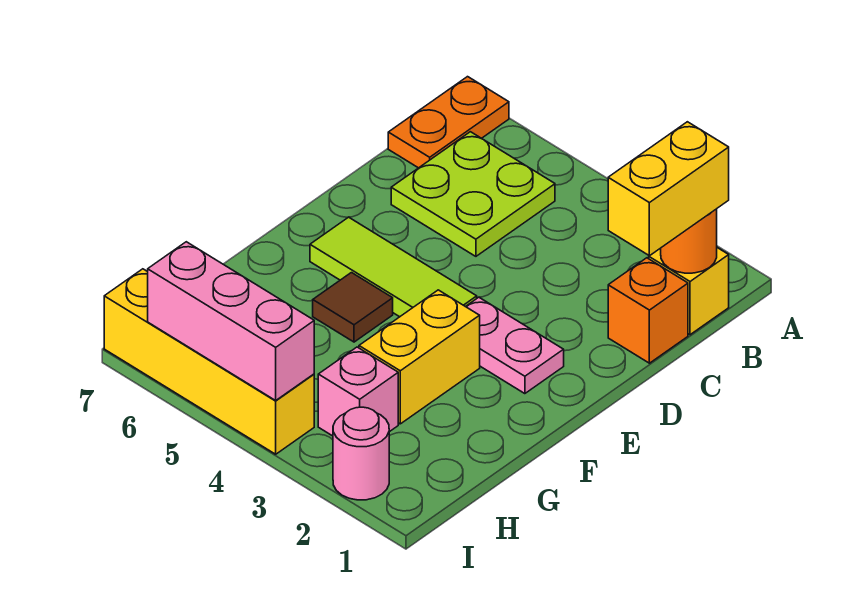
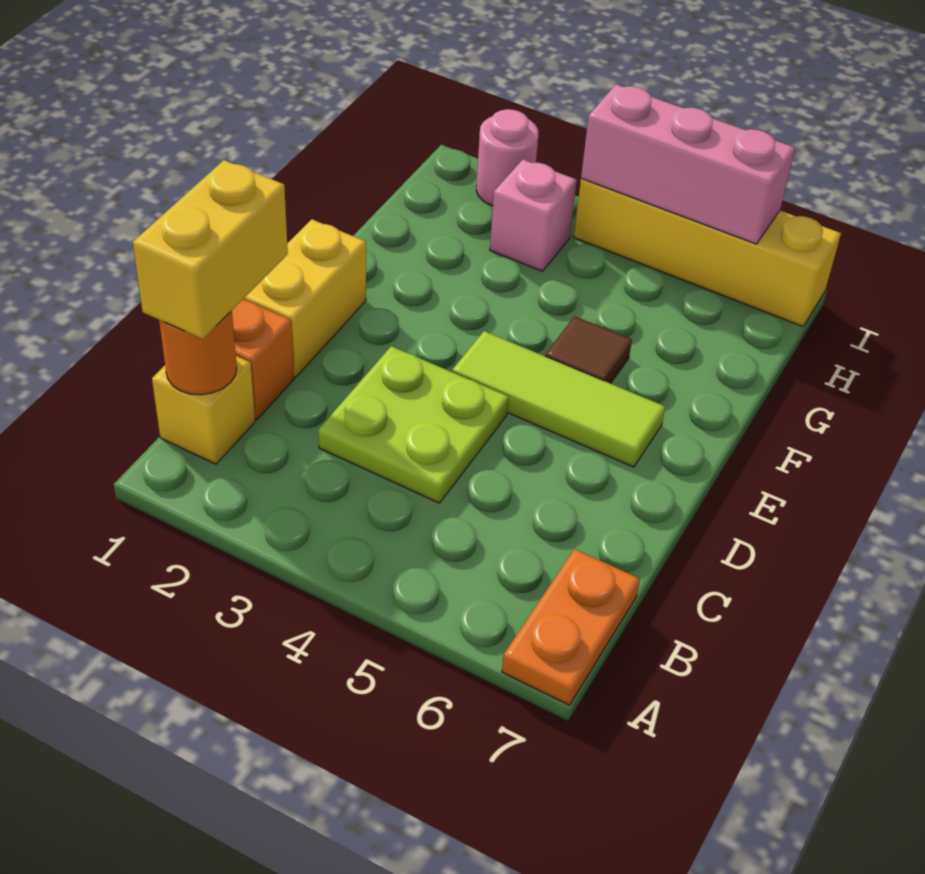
lime 2x2 plate [391,132,555,256] -> lime 2x2 plate moved to [319,346,509,503]
pink 1x2 plate [466,297,564,394] -> none
yellow 1x2 brick [359,290,480,424] -> yellow 1x2 brick moved to [244,219,366,377]

